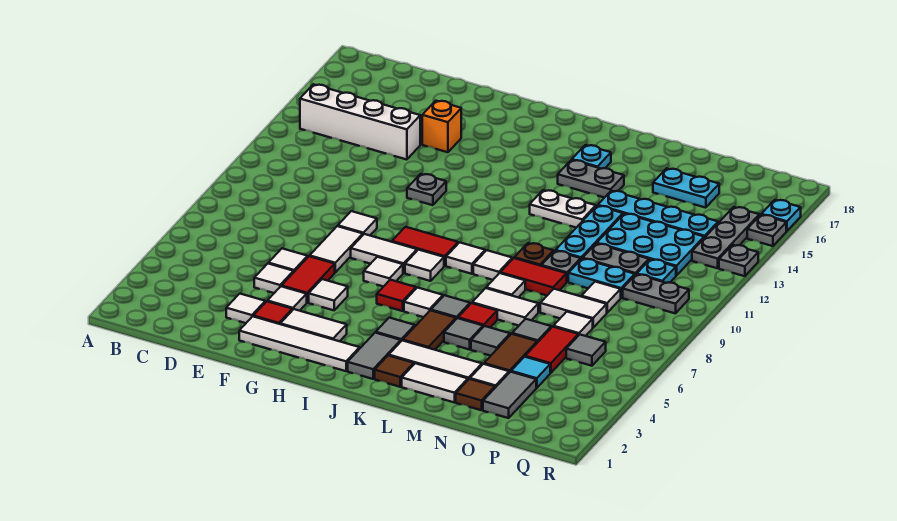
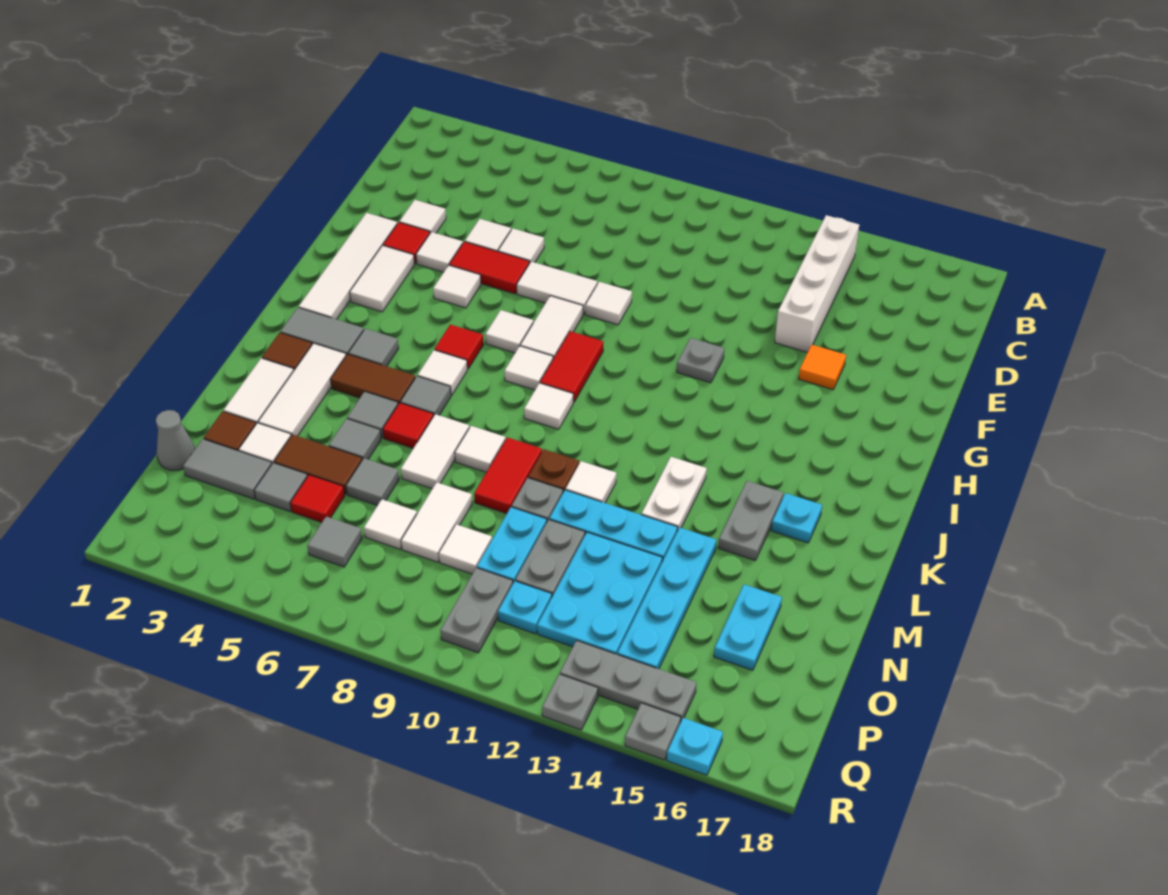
orange 1x1 brick [422,101,461,152] -> orange 1x1 tile [799,345,846,390]
white 1x1 tile [473,250,512,280] -> white 1x1 tile moved to [566,461,616,503]
none -> grey 1x1 cone [156,410,195,470]
cyan 1x1 tile [511,357,550,388] -> grey 1x1 tile [254,463,307,511]
red 1x2 tile [525,327,578,373] -> red 1x1 tile [290,475,345,522]

